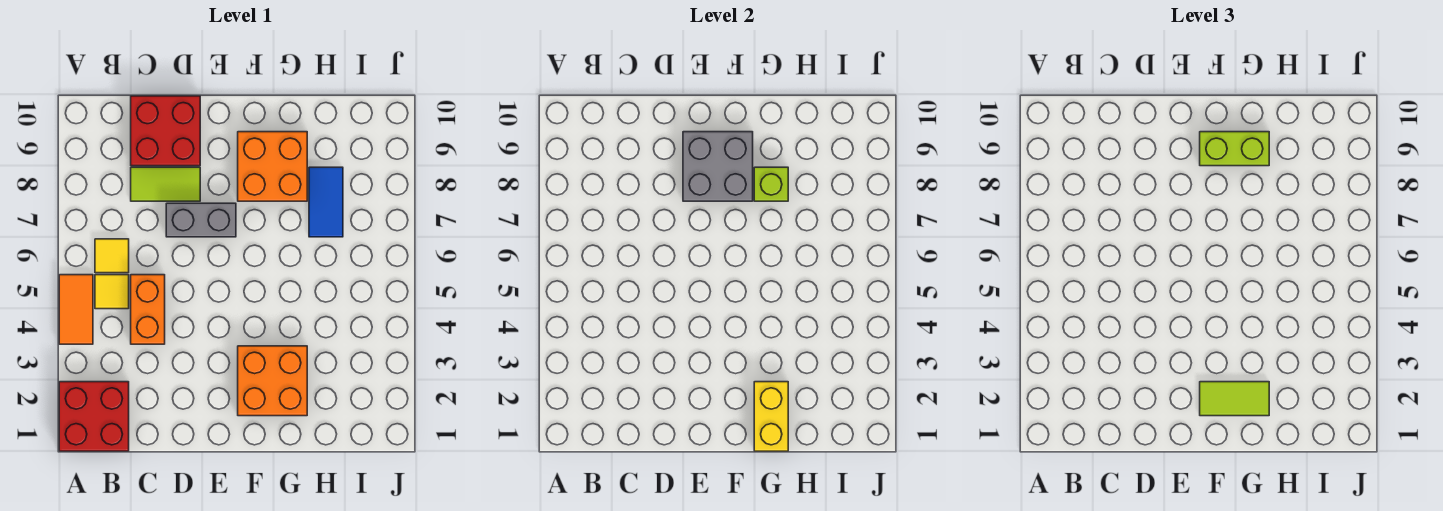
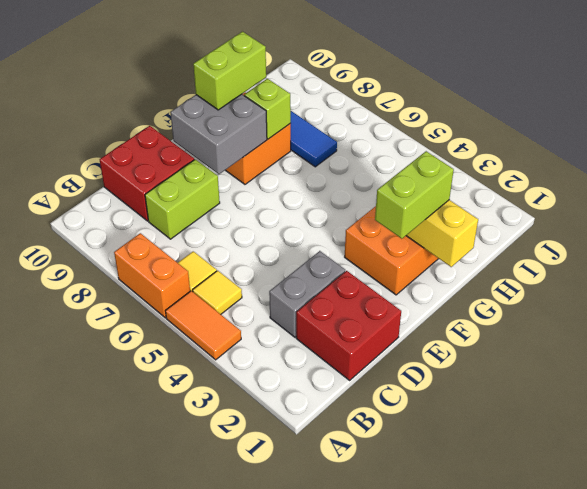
red 2x2 brick [59,382,129,451] -> red 2x2 brick moved to [296,271,401,380]
orange 1x2 brick [131,275,165,344] -> orange 1x2 brick moved to [114,233,190,318]
lime 1x2 tile [131,167,200,201] -> lime 1x2 brick [145,159,220,239]
grey 1x2 brick [166,203,236,237] -> grey 1x2 brick moved to [269,251,345,337]
lime 1x2 tile [1200,382,1269,416] -> lime 1x2 brick [375,151,454,239]

